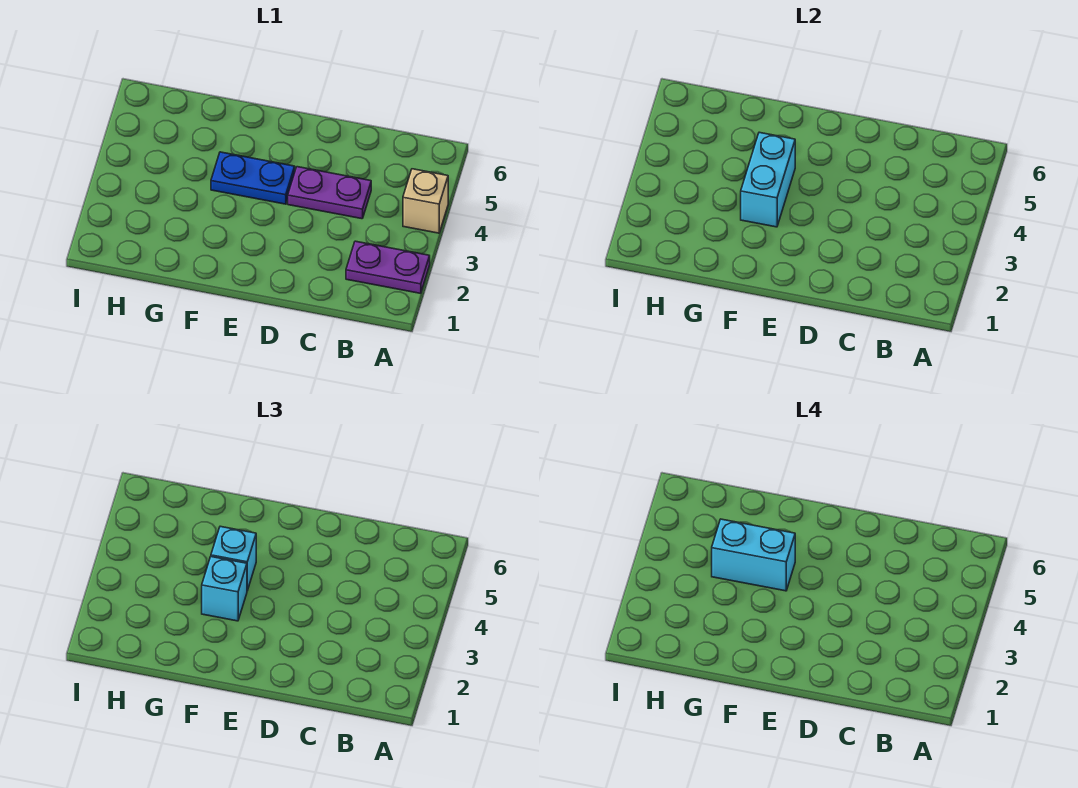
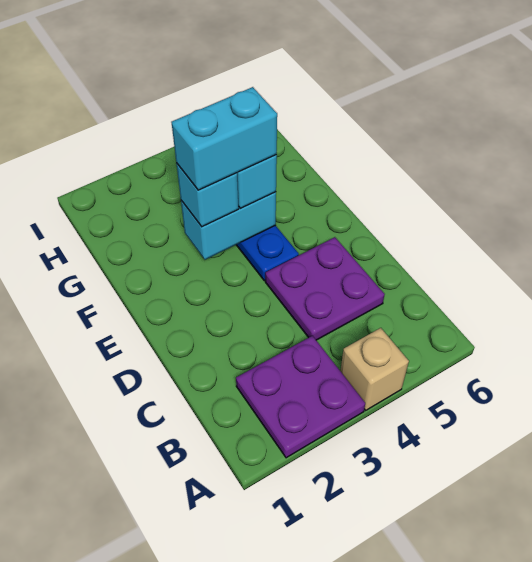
purple 1x2 plate [346,241,430,293] -> purple 2x2 plate [236,336,365,458]
purple 1x2 plate [288,167,371,219] -> purple 2x2 plate [265,237,385,340]
cyan 1x2 brick [712,519,795,591] -> cyan 1x2 brick turned to [171,87,277,190]

